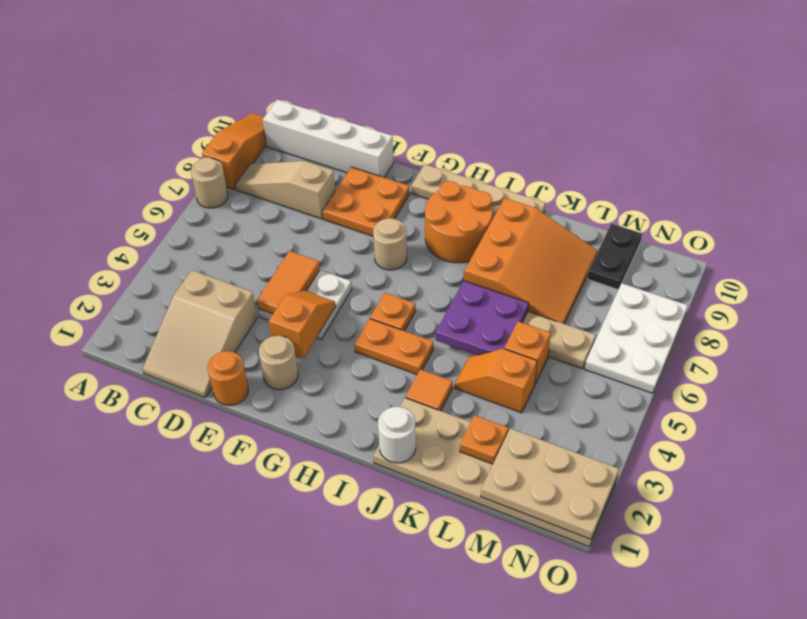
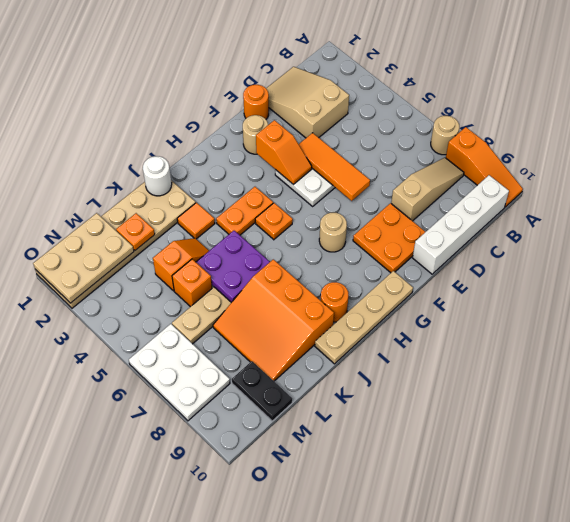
orange 1x2 tile [257,251,320,314] -> orange 1x3 tile [299,133,370,201]
orange 2x2 round brick [425,181,493,263] -> orange 1x1 round brick [321,282,348,322]

